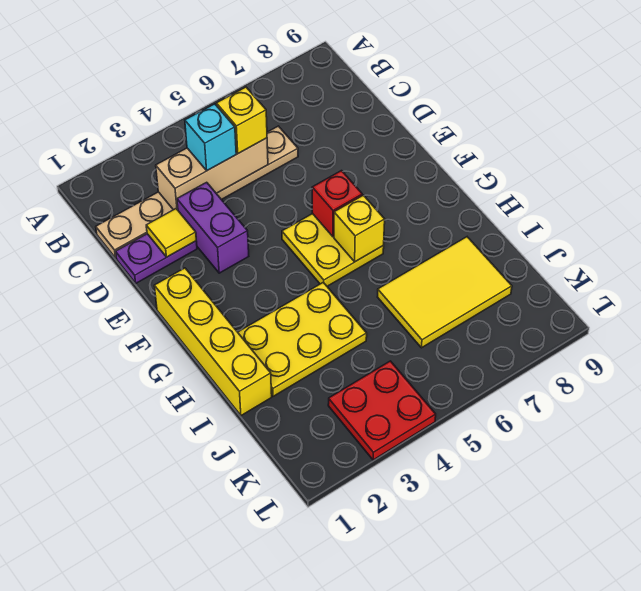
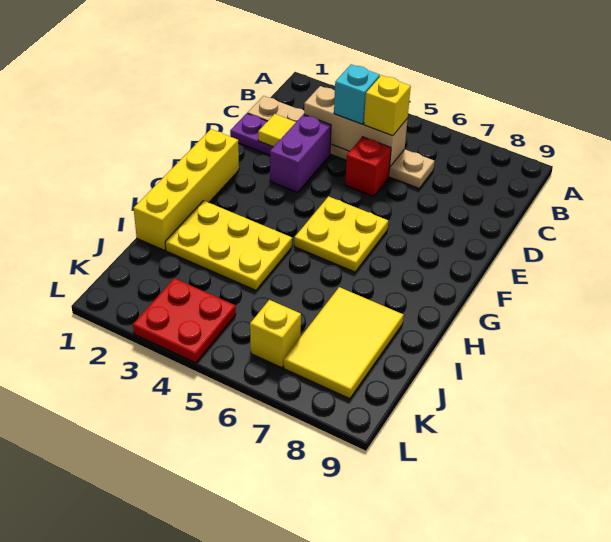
red 1x1 brick [312,171,362,237] -> red 1x1 brick moved to [345,137,391,196]
yellow 1x1 brick [334,195,385,262] -> yellow 1x1 brick moved to [250,300,301,368]
yellow 2x3 tile [378,237,512,348] -> yellow 2x3 tile turned to [284,287,403,399]

